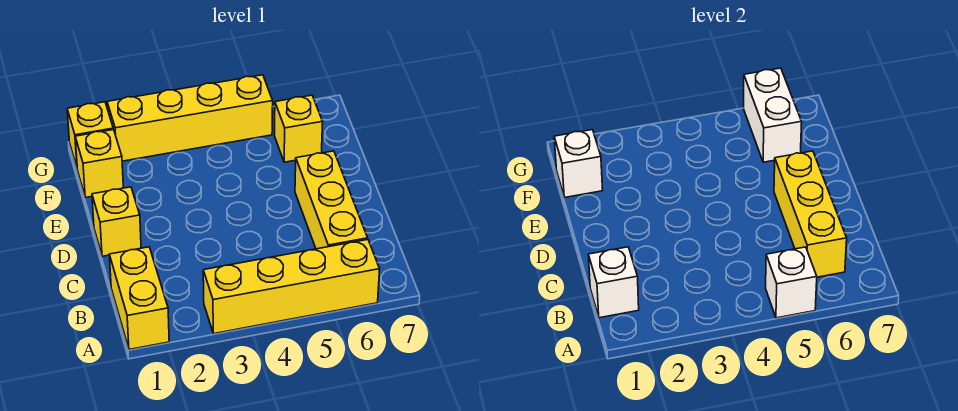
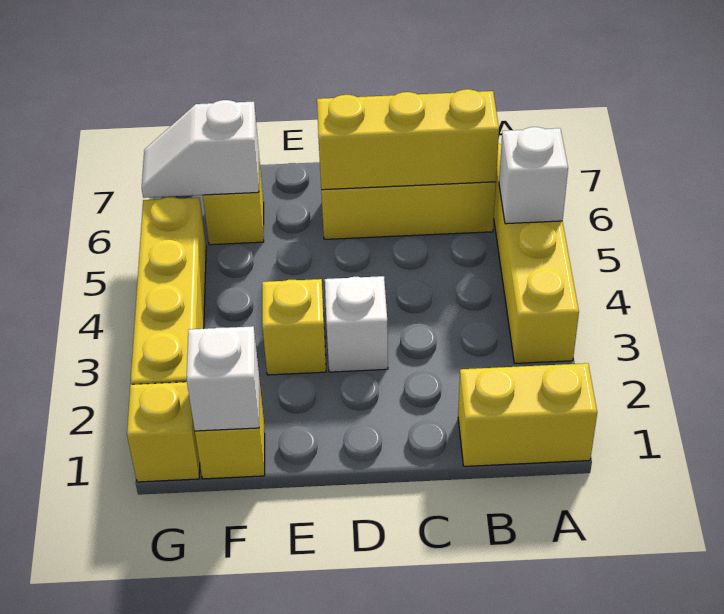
white 1x1 brick [588,247,639,318] -> white 1x1 brick moved to [325,276,388,372]
yellow 1x1 brick [92,187,141,256] -> yellow 1x1 brick moved to [262,279,326,375]
white 1x2 brick [744,68,802,162] -> white 1x2 slope [142,100,259,198]

